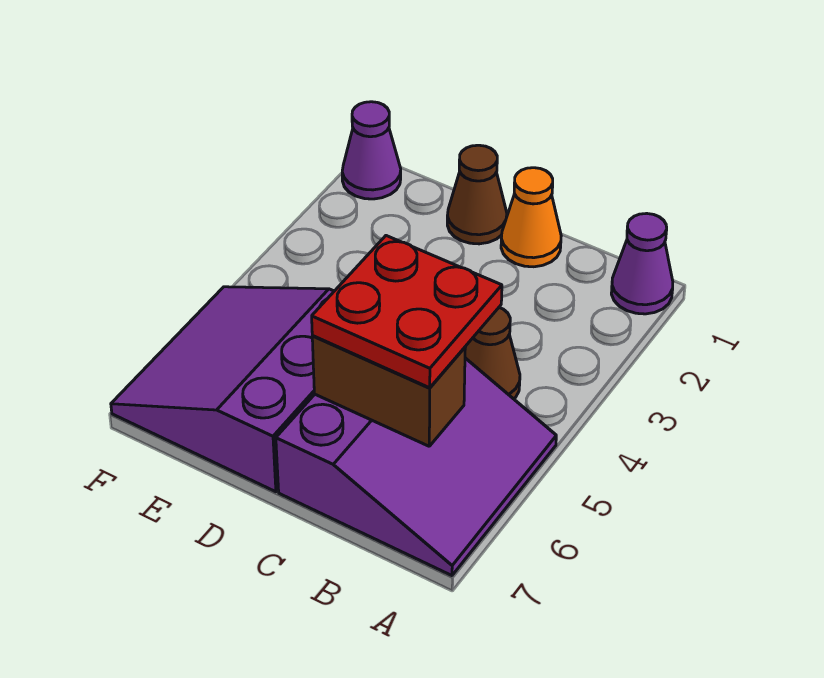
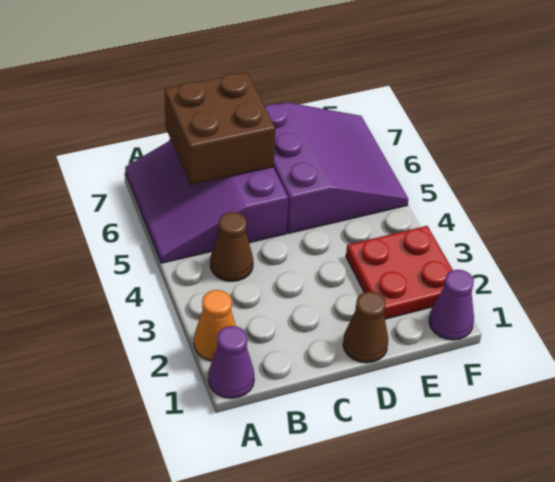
red 2x2 plate [312,236,502,388] -> red 2x2 plate moved to [346,226,453,319]
brown 1x2 brick [312,336,465,446] -> brown 2x2 brick [165,72,275,185]
orange 1x1 cone [501,168,561,267] -> orange 1x1 cone moved to [194,290,236,361]

